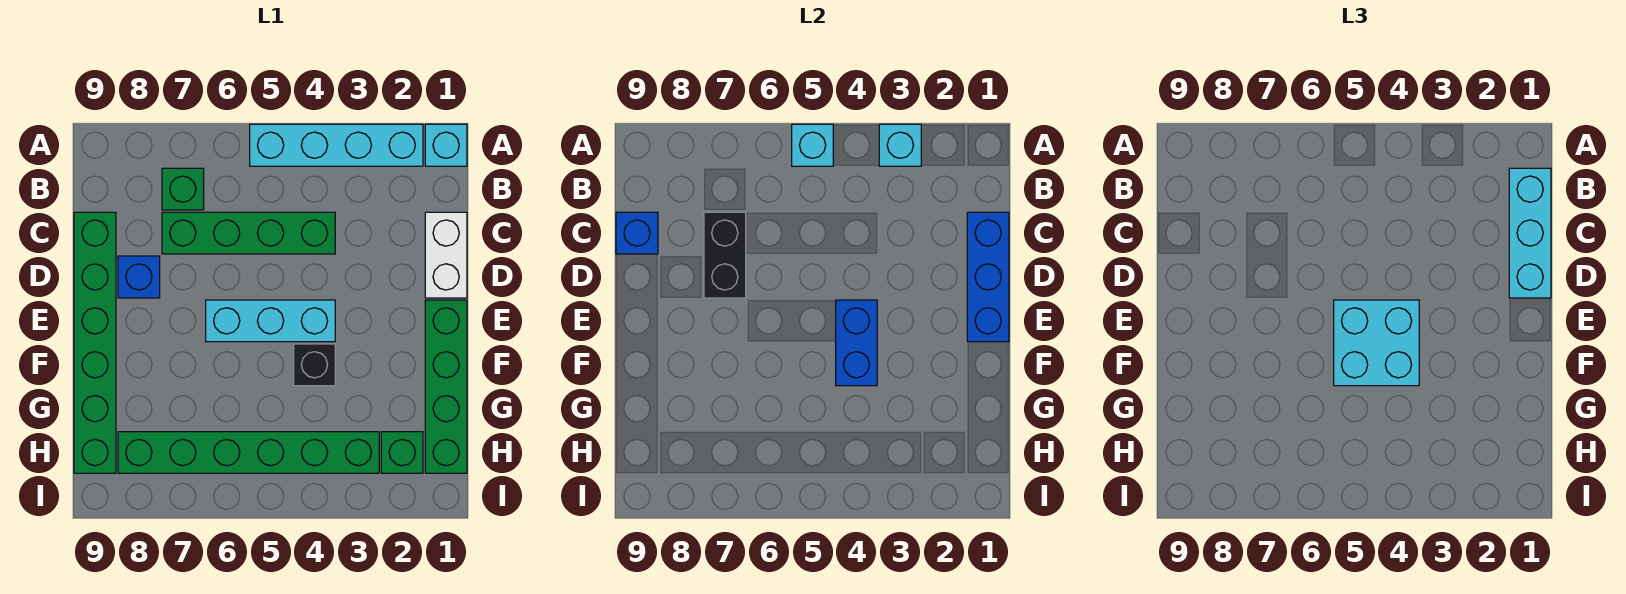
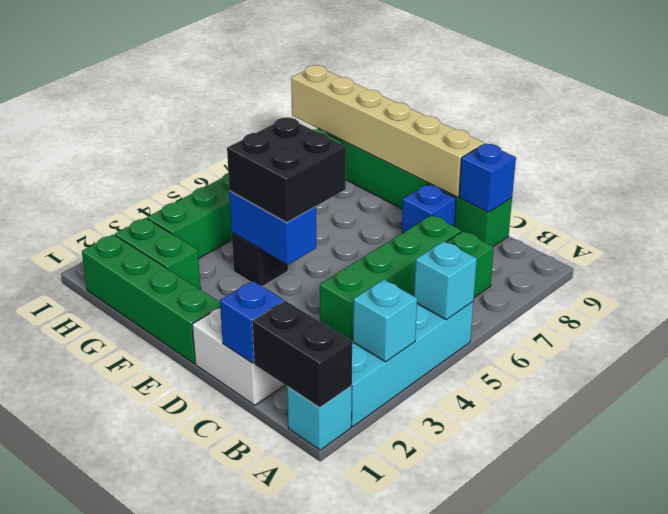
cyan 1x3 brick [1509,168,1551,298] -> none
blue 1x3 brick [967,212,1009,342] -> blue 1x1 brick [220,281,284,363]
black 1x2 brick [704,212,746,298] -> black 1x2 brick moved to [252,301,352,408]
none -> tan 1x6 brick [291,65,484,197]
cyan 1x3 brick [206,300,335,342] -> none
cyan 2x2 brick [1334,300,1419,386] -> black 2x2 brick [227,118,346,223]
green 1x1 brick [381,432,423,473] -> green 1x2 brick [115,218,201,289]

